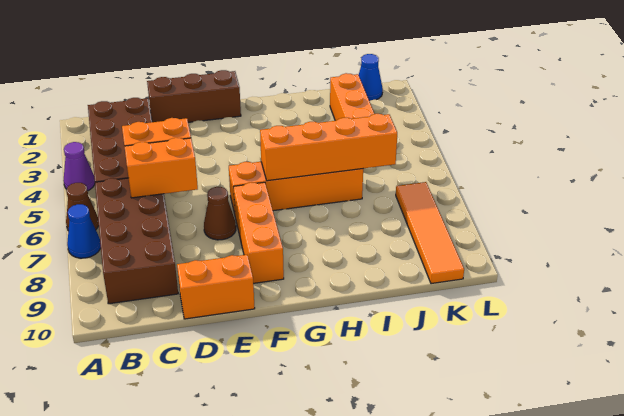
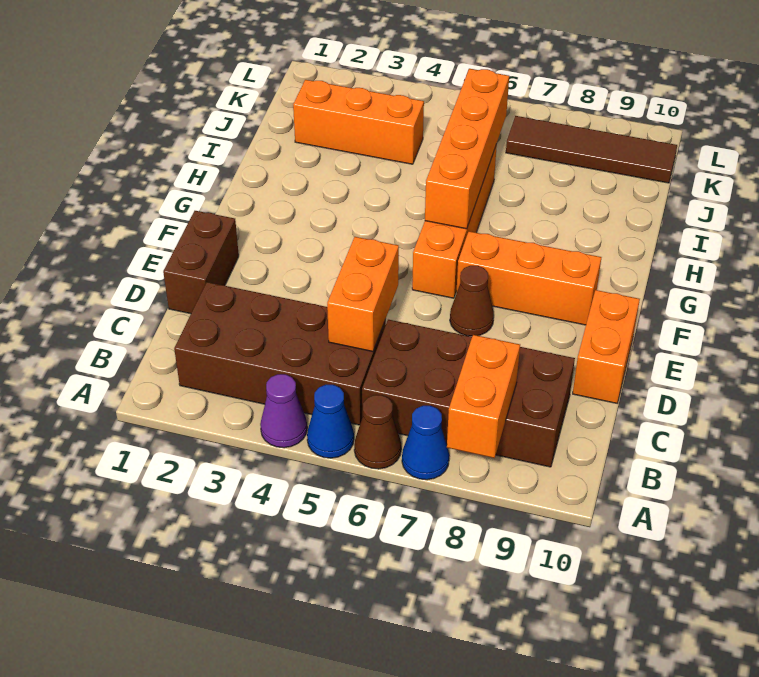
orange 1x2 brick [124,138,198,198] -> orange 1x2 brick moved to [447,335,520,458]
brown 1x3 brick [147,70,241,122] -> brown 1x2 brick [163,211,239,314]
blue 1x1 cone [359,54,383,101] -> blue 1x1 cone moved to [307,385,354,458]
orange 1x4 tile [396,182,464,284] -> brown 1x4 tile [506,116,677,183]

